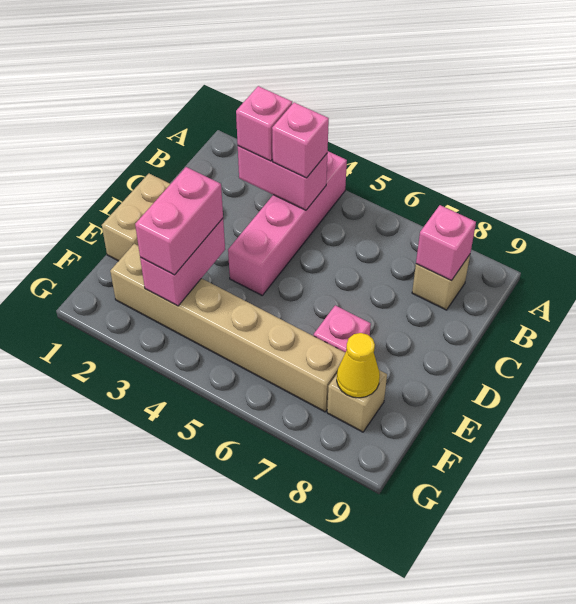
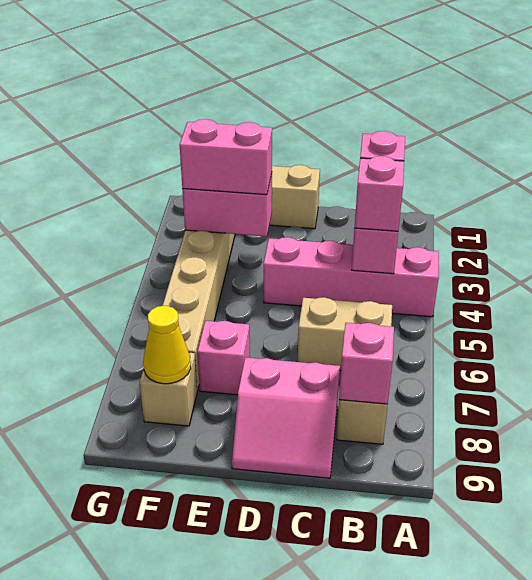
none -> tan 1x2 brick [298,297,392,370]
none -> pink 2x2 slope [232,357,340,478]

